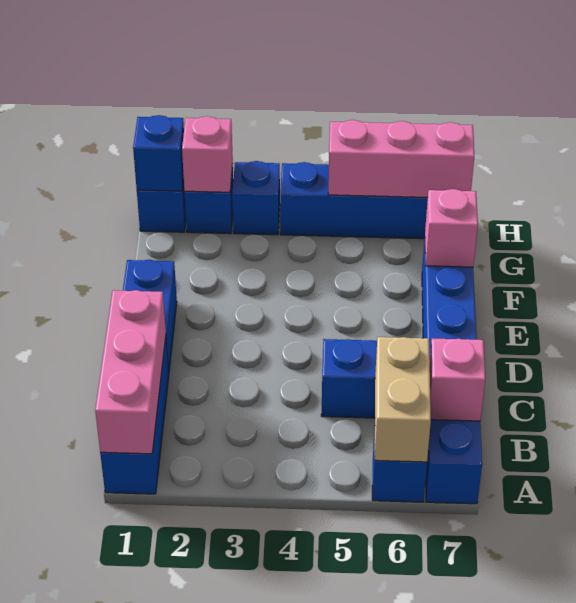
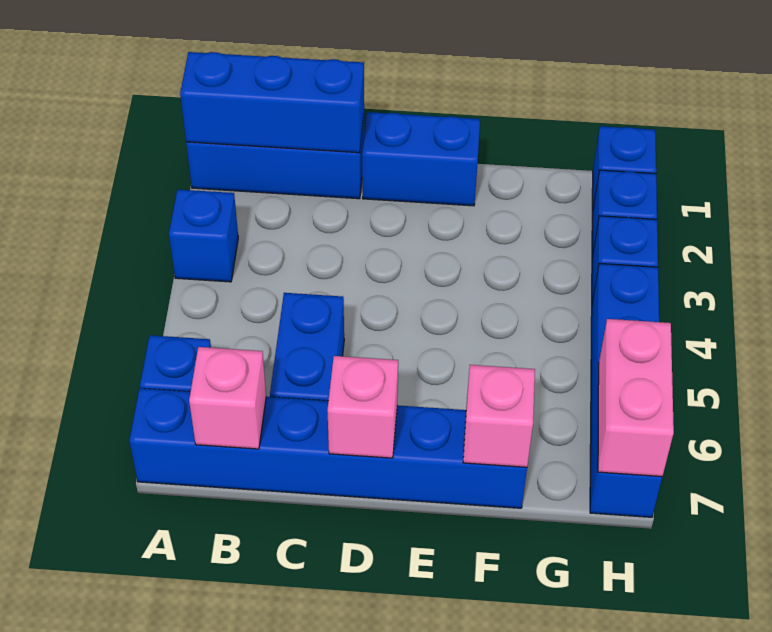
pink 1x3 brick [95,290,166,454] -> blue 1x3 brick [180,52,364,153]
tan 1x2 brick [375,337,431,462] -> none
blue 1x1 brick [133,115,184,191] -> blue 1x1 brick moved to [169,189,238,282]
pink 1x1 brick [182,116,233,192] -> pink 1x1 brick moved to [327,356,398,458]
pink 1x3 brick [328,120,474,198] -> pink 1x2 brick [598,319,674,477]

